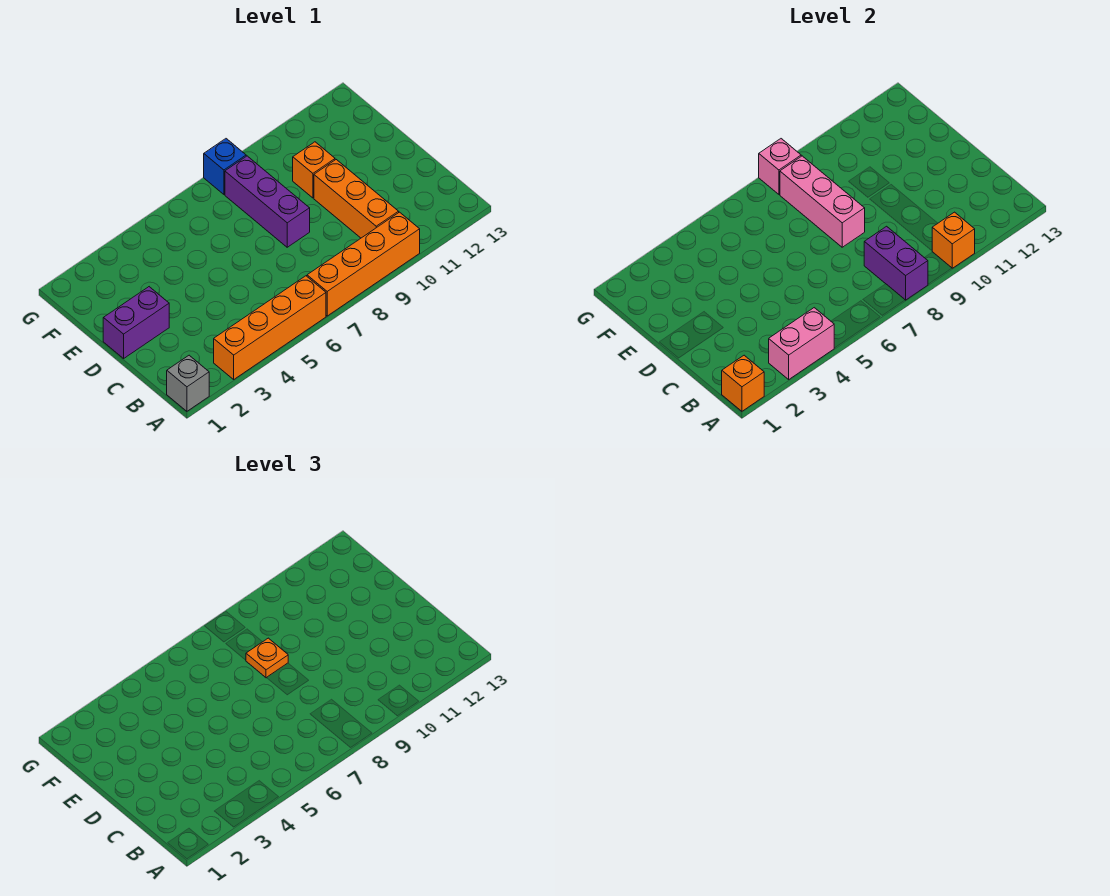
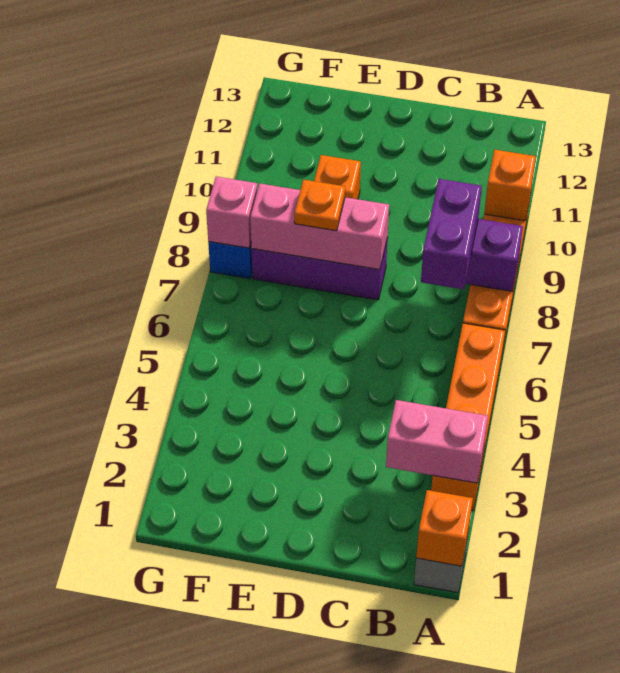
pink 1x2 brick [769,308,834,379] -> pink 1x2 brick turned to [386,400,488,483]
orange 1x3 brick [314,160,399,238] -> none
purple 1x2 brick [103,287,169,358] -> purple 1x2 brick moved to [421,179,482,289]

